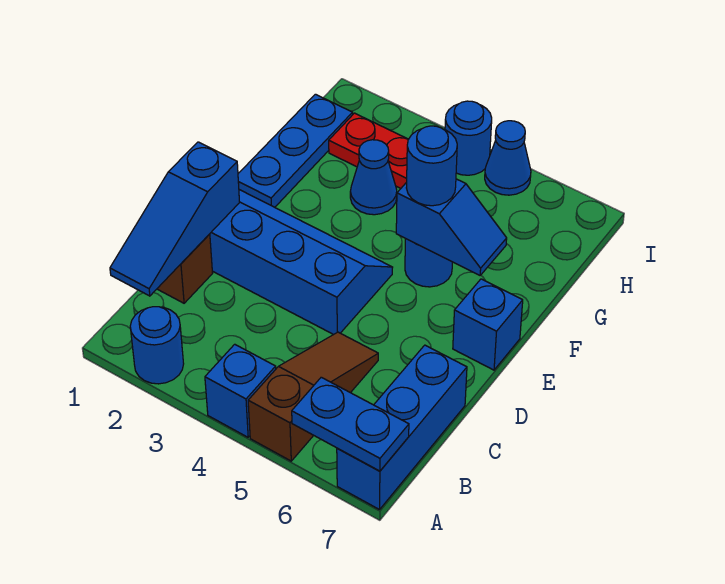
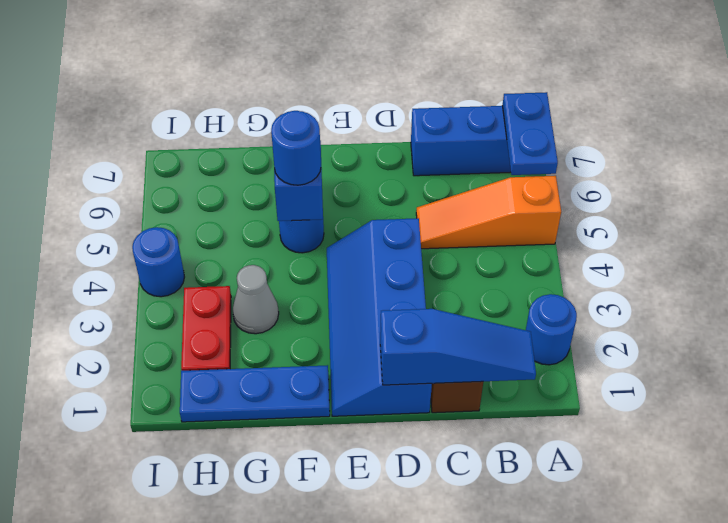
blue 1x1 brick [205,344,276,437] -> none
brown 1x3 slope [248,332,378,461] -> orange 1x3 slope [416,176,561,249]
blue 1x1 brick [453,279,523,370] -> none
blue 1x1 cone [350,140,397,215] -> grey 1x1 cone [233,265,279,334]
blue 1x1 cone [485,121,531,195] -> none

